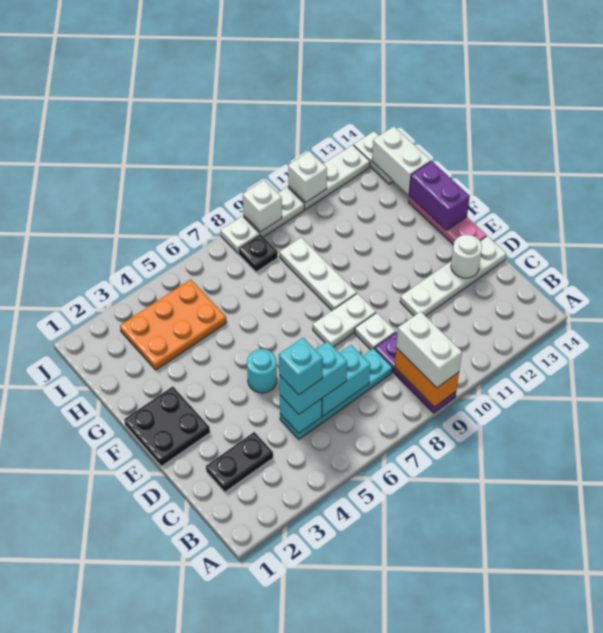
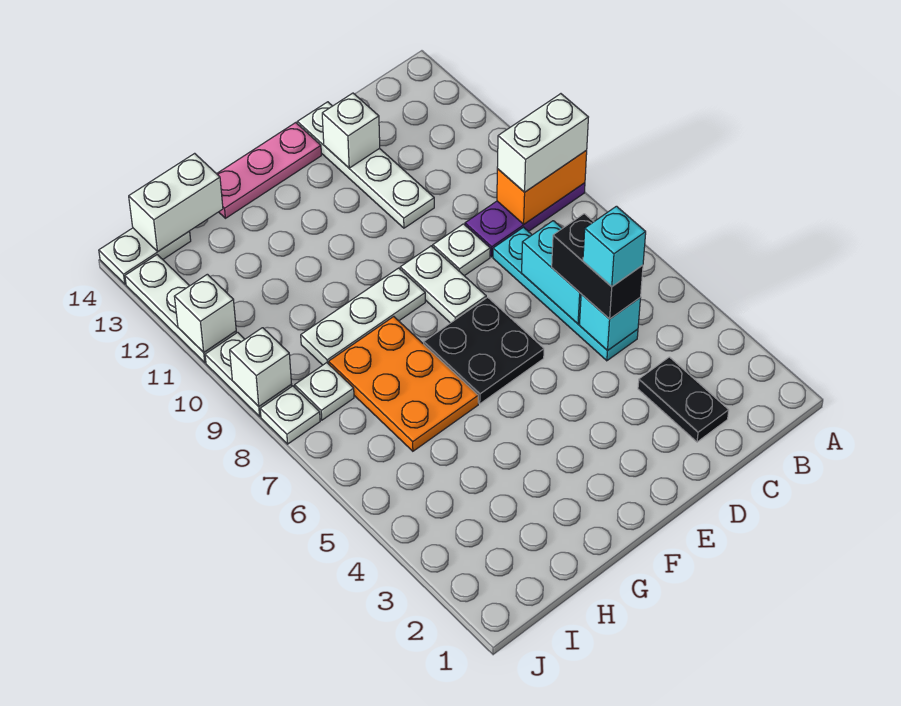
cyan 1x2 brick [279,341,347,414] -> black 1x2 brick [552,214,643,319]
white 1x1 round brick [451,235,482,278] -> white 1x1 brick [322,93,380,168]
black 2x2 plate [124,386,210,466] -> black 2x2 plate moved to [424,297,544,404]
cyan 1x1 round brick [247,349,277,393] -> none
purple 1x2 brick [409,161,470,230] -> none
orange 2x3 plate [120,279,227,370] -> orange 2x3 plate moved to [329,317,478,451]
black 1x1 plate [239,234,278,272] -> white 1x1 plate [295,363,354,420]

